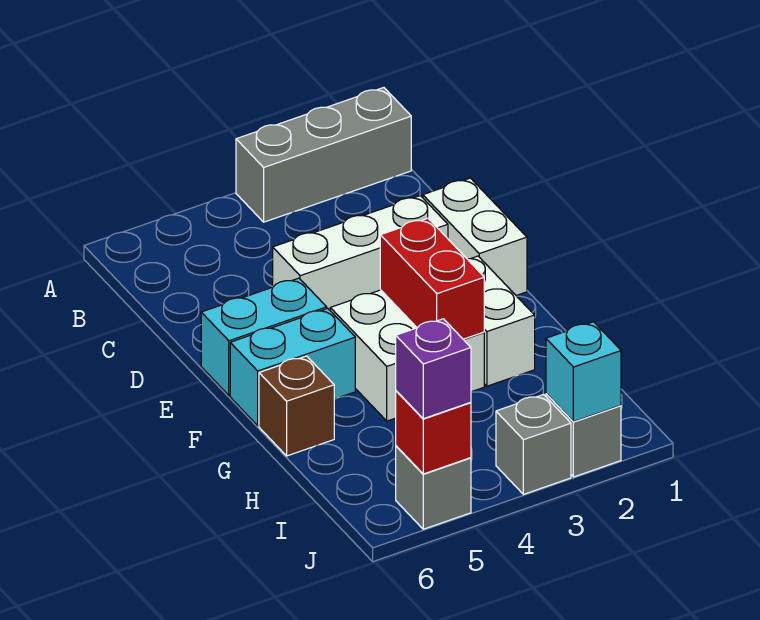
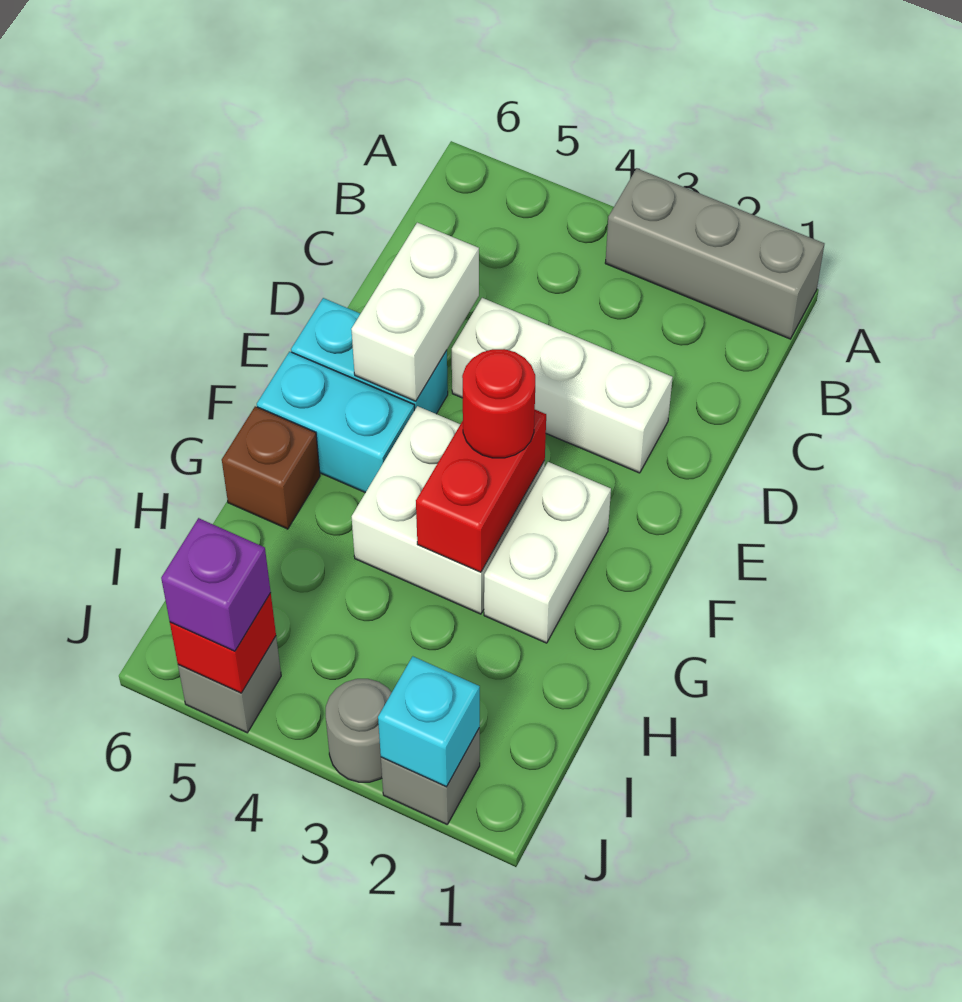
white 1x2 brick [423,178,527,295] -> white 1x2 brick moved to [351,223,479,401]
none -> red 1x1 round brick [462,349,535,458]
grey 1x1 brick [496,395,571,494] -> grey 1x1 round brick [326,679,392,782]

